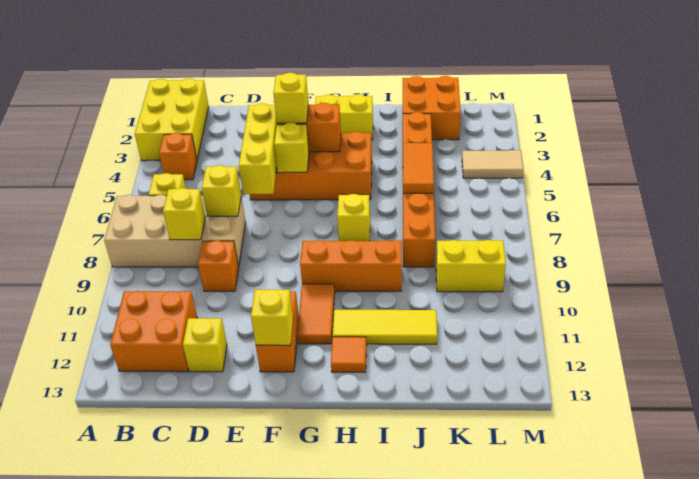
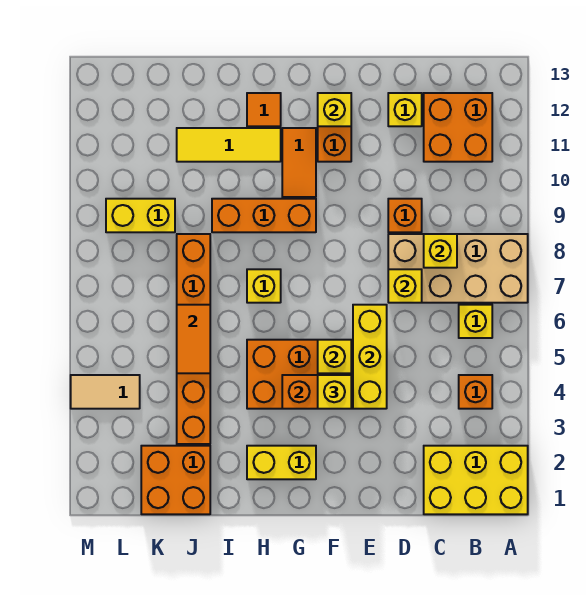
yellow 2x3 brick [135,78,209,161] -> yellow 2x3 brick turned to [424,446,528,514]

